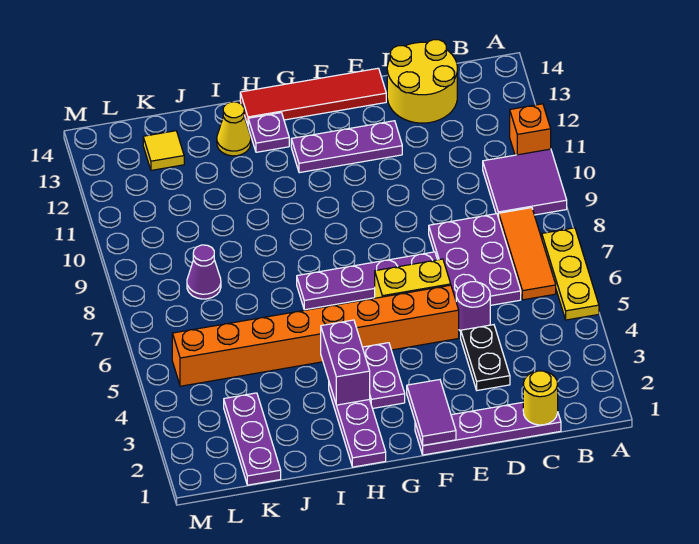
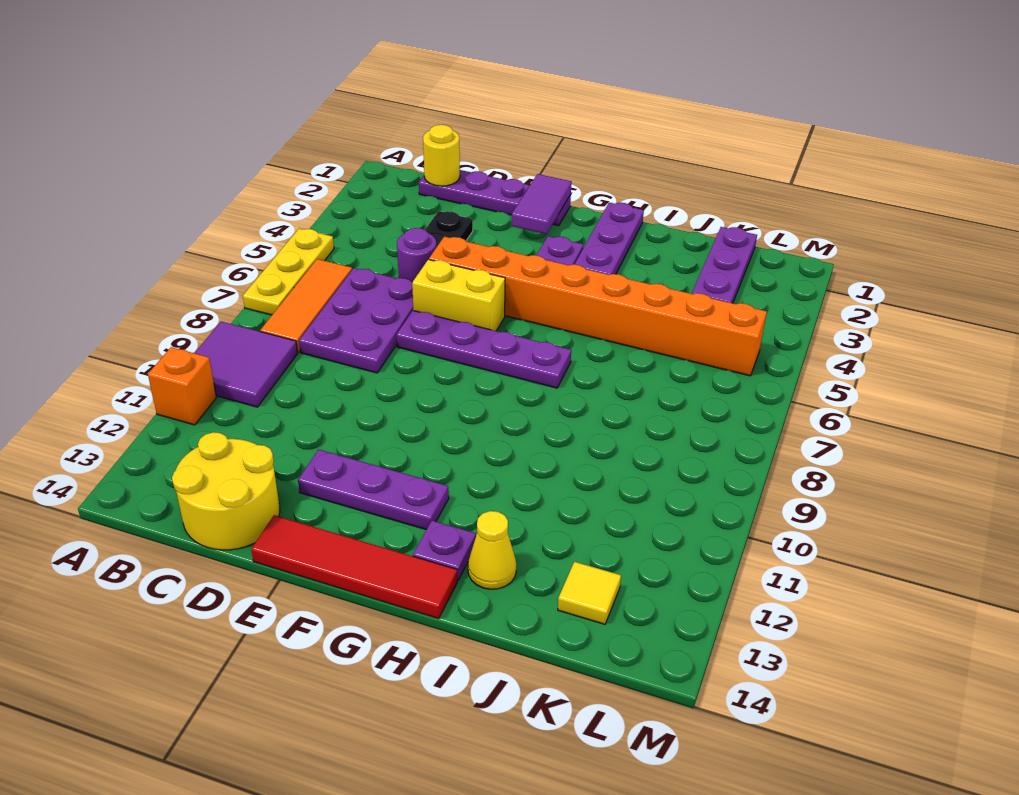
purple 1x2 brick [321,320,370,405] -> none
purple 1x1 cone [187,245,221,299] -> none

